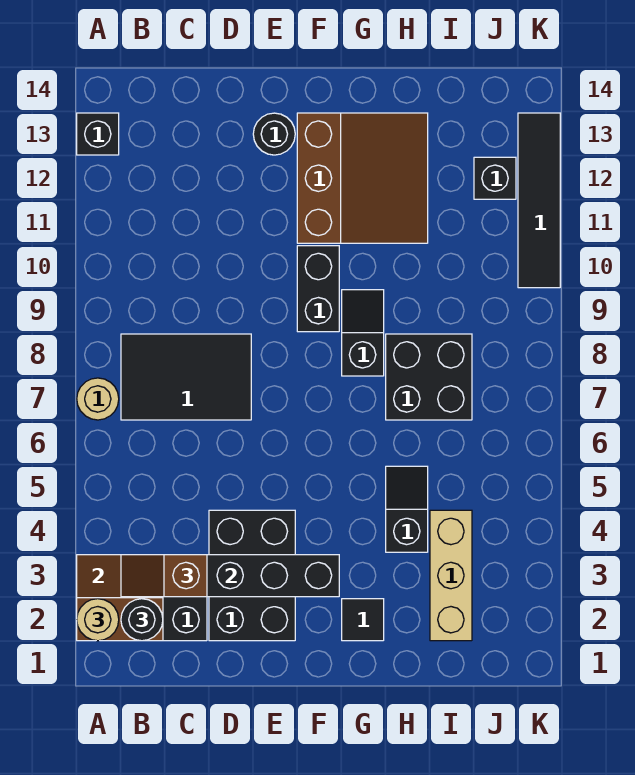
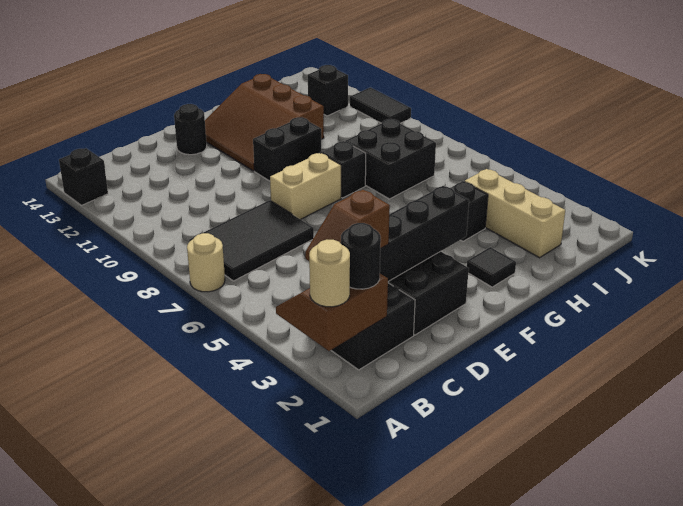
none -> tan 1x2 brick [270,153,341,220]
black 1x2 brick [297,246,339,332] -> black 1x2 brick turned to [253,117,321,181]
brown 3x3 slope [297,113,428,243] -> brown 3x3 slope turned to [205,74,324,171]
black 1x4 tile [518,113,560,288] -> black 1x2 tile [350,87,411,123]

